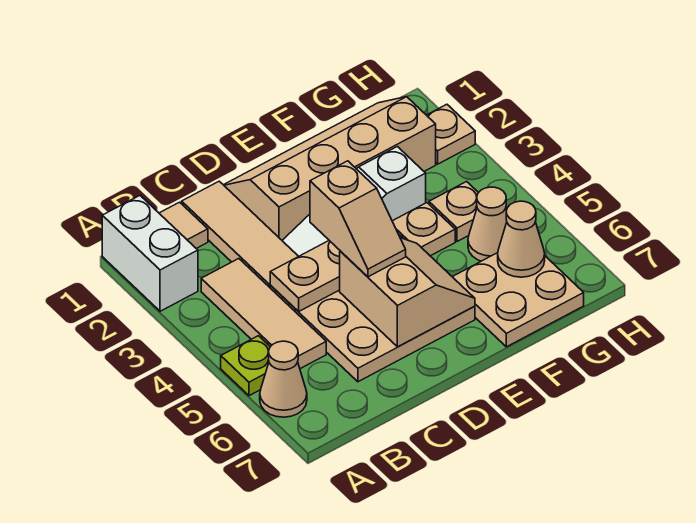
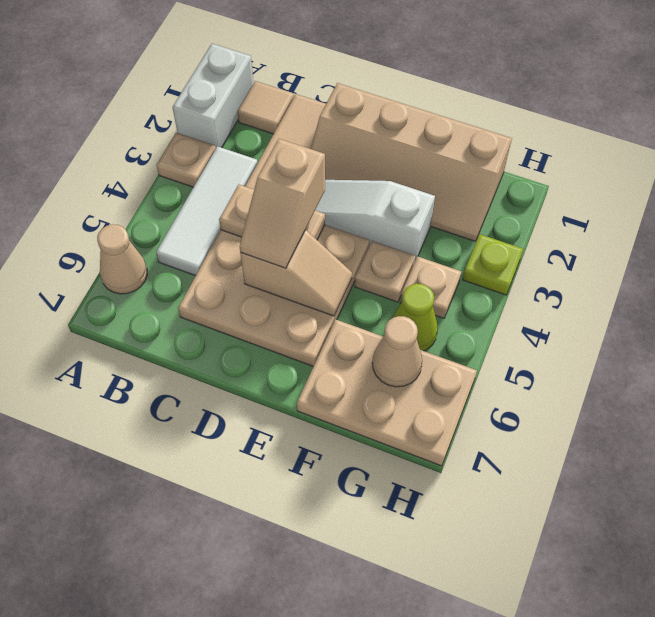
lime 1x1 plate [221,336,270,396] -> lime 1x1 plate moved to [463,234,523,295]
tan 1x3 tile [201,259,326,369] -> white 1x3 tile [156,146,257,276]
tan 2x4 slope [224,97,436,240] -> tan 2x4 slope turned to [311,83,512,241]
tan 2x2 slope [340,238,475,347] -> tan 1x2 slope [240,230,352,316]
tan 2x2 plate [453,253,584,347] -> tan 2x3 plate [297,320,477,466]
tan 1x1 cone [468,187,507,261] -> lime 1x1 cone [393,284,438,351]
tan 1x1 plate [427,104,475,164] -> tan 1x1 plate moved to [157,133,216,187]

